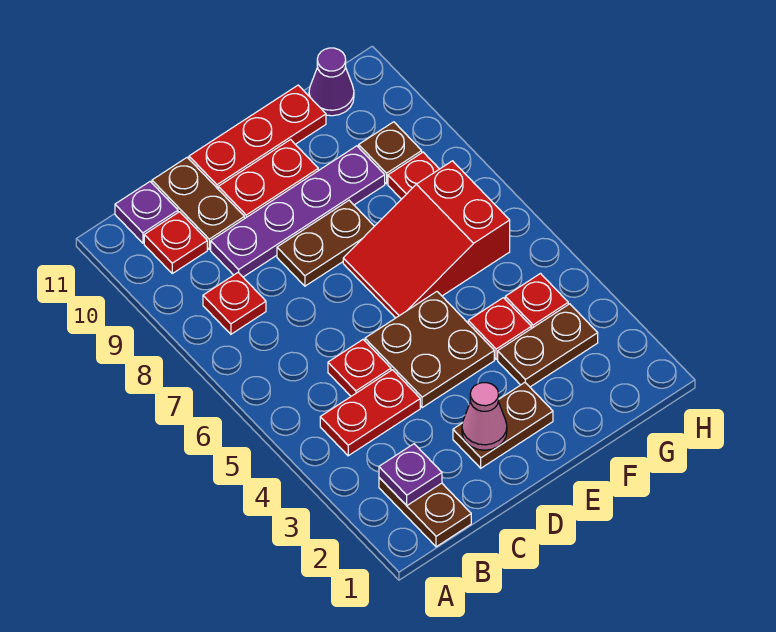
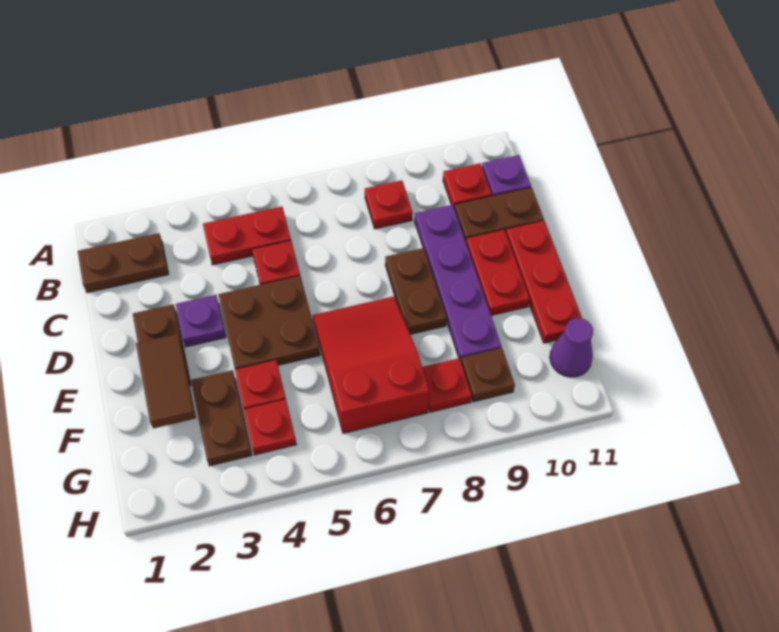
purple 1x1 plate [379,444,442,506] -> purple 1x1 plate moved to [176,295,226,347]
red 1x2 plate [320,370,420,456] -> red 1x2 plate turned to [203,206,291,265]
pink 1x1 cone [462,383,507,450] -> none
none -> brown 1x2 tile [136,334,196,428]

